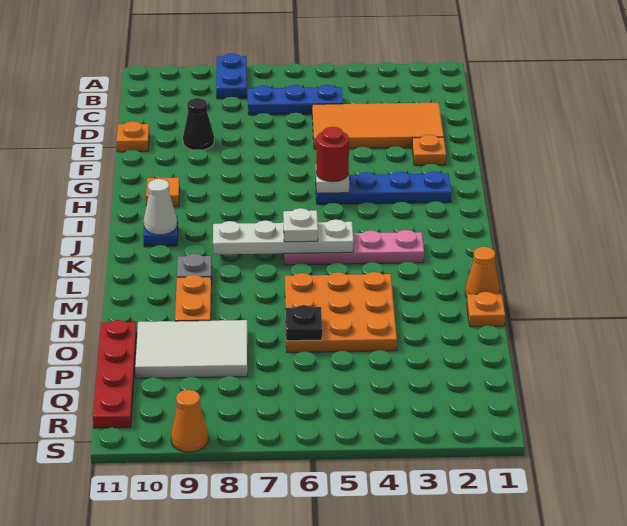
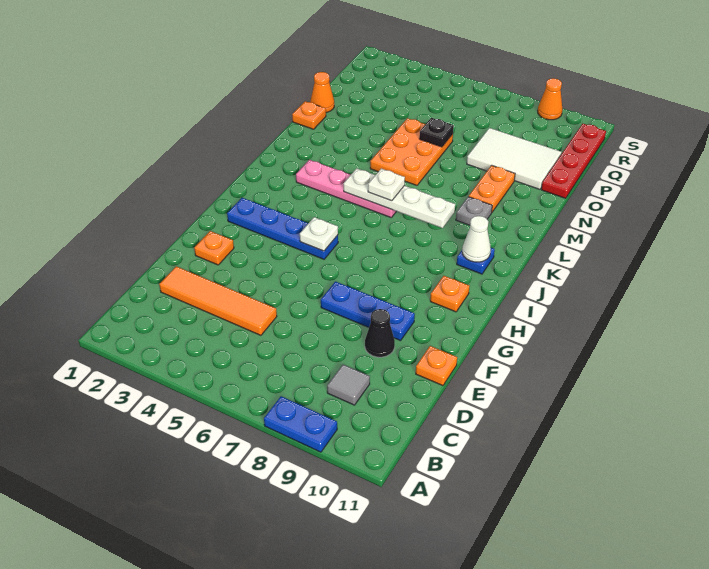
blue 1x2 plate [216,53,247,99] -> blue 1x2 plate turned to [264,396,337,452]
blue 1x3 plate [248,85,343,115] -> blue 1x3 plate moved to [321,282,415,341]
none -> grey 1x1 tile [327,365,370,405]
orange 2x4 tile [312,103,444,149] -> orange 1x4 tile [159,266,277,335]
red 1x1 round brick [316,127,349,182] -> none
orange 1x1 tile [146,178,180,207] -> orange 1x1 plate [430,276,470,312]
orange 1x1 cone [465,247,500,298] -> orange 1x1 cone moved to [310,72,334,113]
orange 3x3 plate [285,272,397,352] -> orange 2x3 plate [370,118,453,185]

